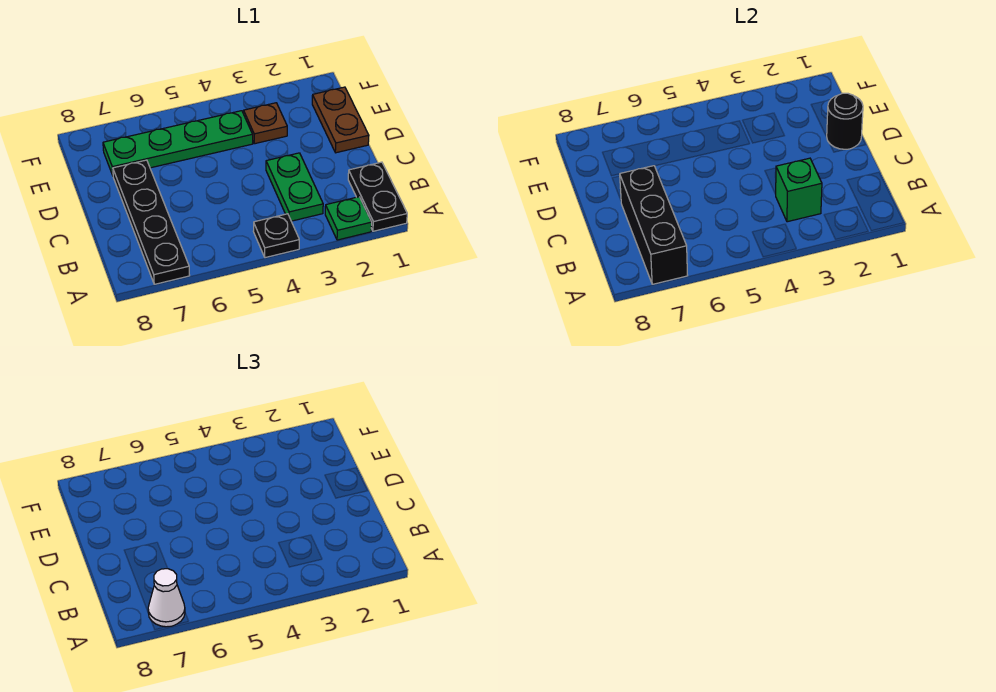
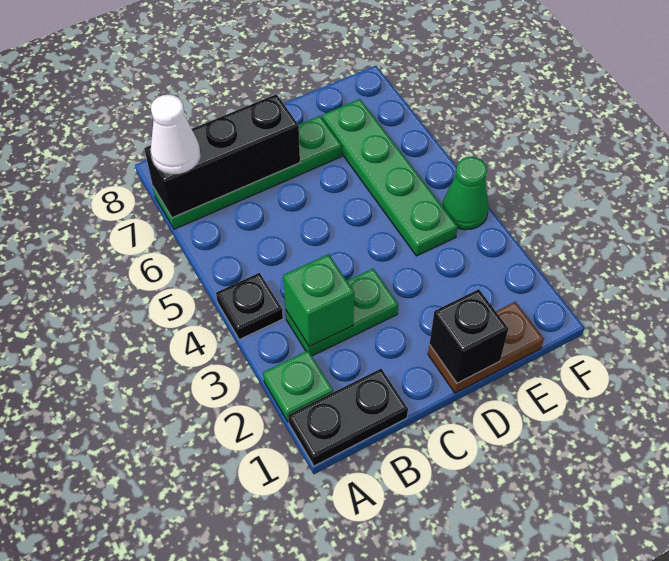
black 1x4 plate [113,160,190,284] -> green 1x4 plate [153,116,342,229]
black 1x1 round brick [827,93,863,149] -> black 1x1 brick [430,289,508,383]
brown 1x1 plate [244,103,287,144] -> none
none -> green 1x1 cone [442,157,489,230]

